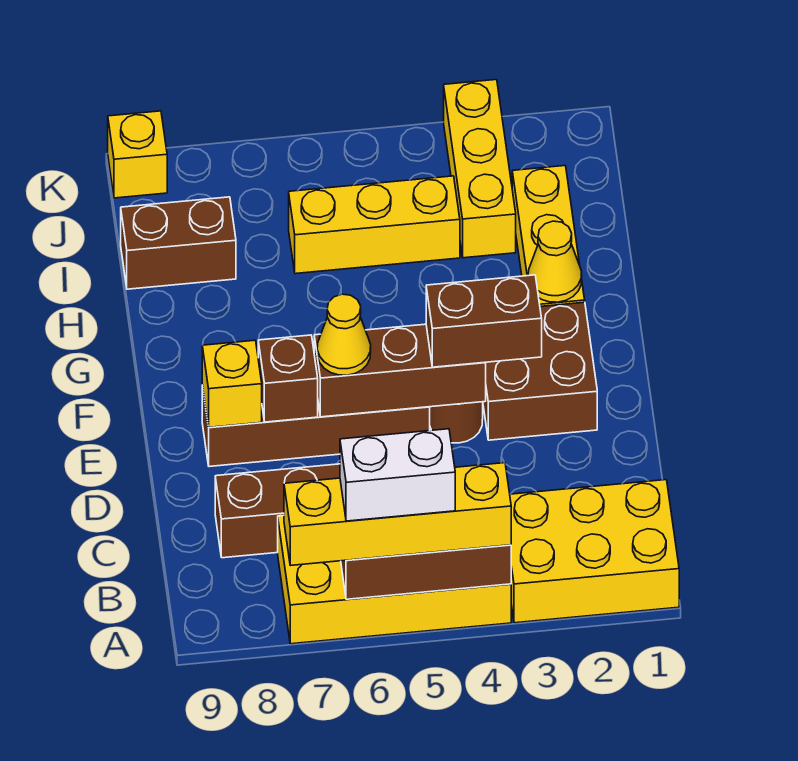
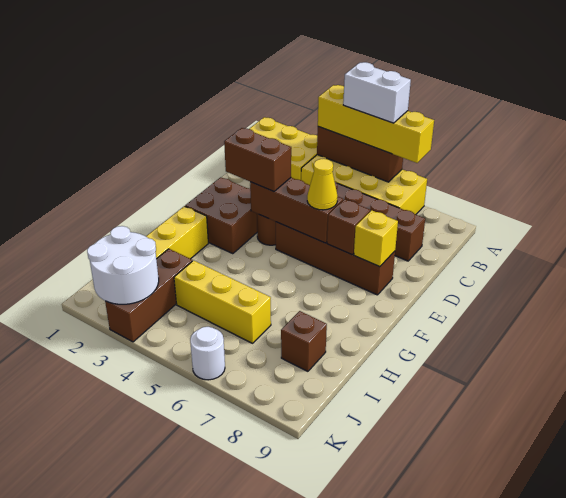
yellow 1x1 cone [528,221,582,302] -> none
yellow 1x3 brick [444,80,516,258] -> brown 1x3 brick [105,249,192,342]
brown 1x2 brick [121,197,236,289] -> brown 1x1 brick [281,311,327,371]
none -> white 2x2 round brick [87,226,159,304]
none -> white 1x1 round brick [190,327,225,380]
yellow 1x1 brick [108,111,167,198] -> none

